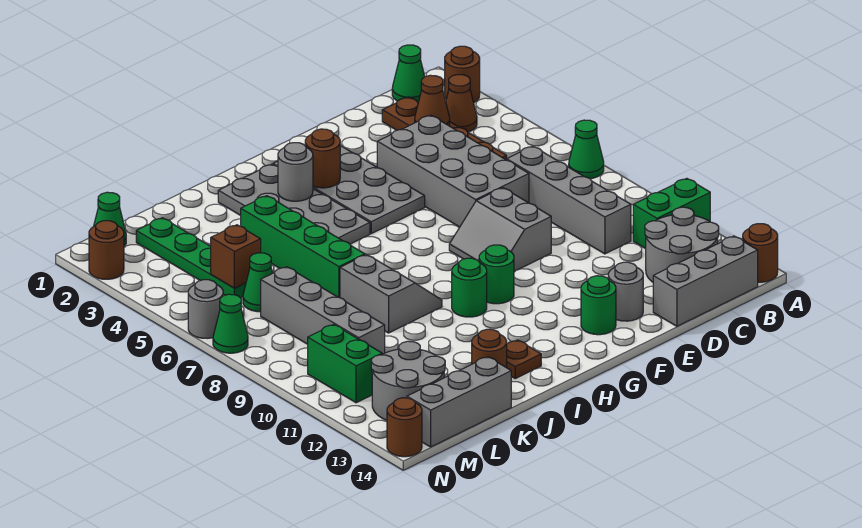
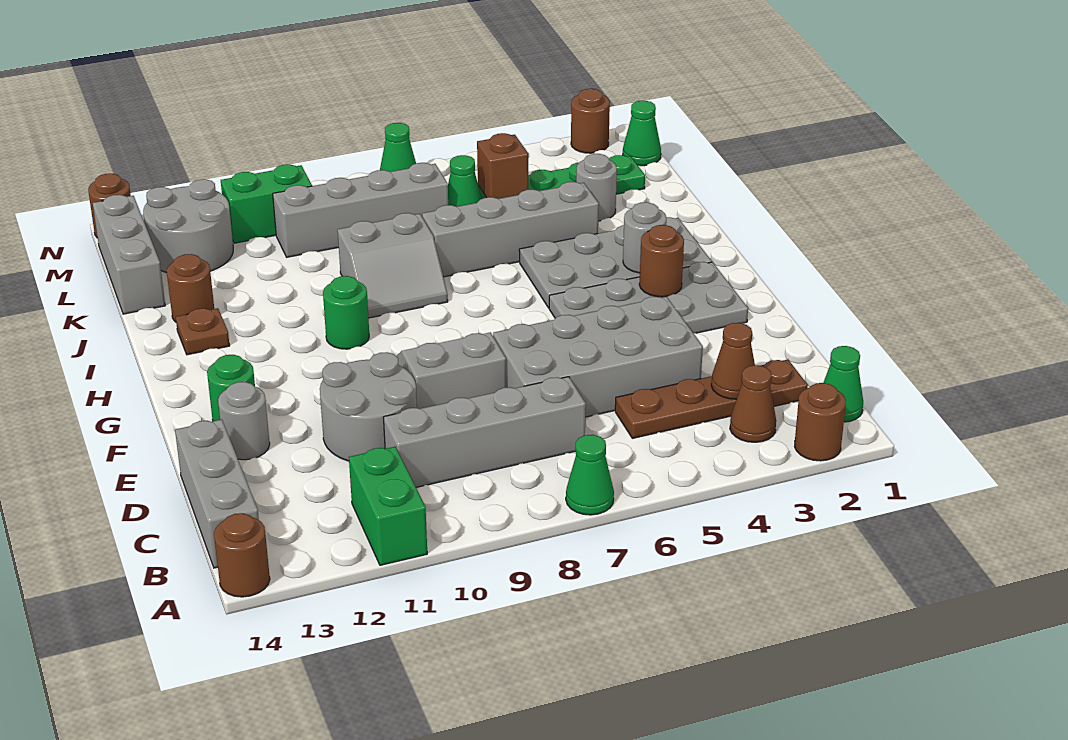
grey 2x2 round brick [645,207,719,282] -> grey 2x2 round brick moved to [320,352,417,461]
green 1x1 round brick [479,245,514,304] -> none
green 1x4 brick [241,196,365,298] -> grey 1x4 brick [422,182,599,277]
grey 1x1 round brick [188,280,223,338] -> grey 1x1 round brick moved to [576,154,617,221]

